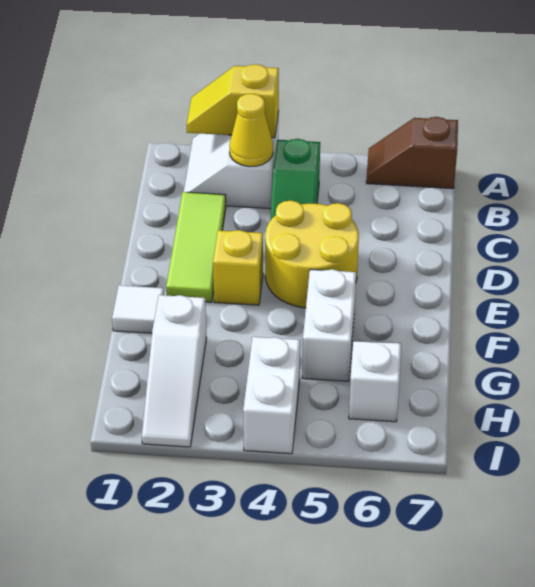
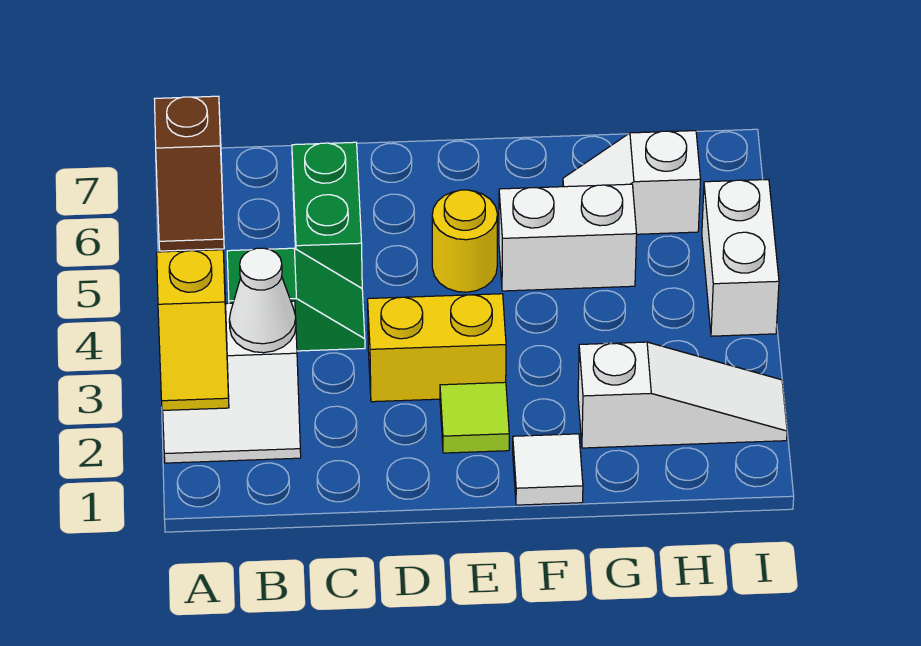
yellow 1x1 cone [229,94,273,167] -> white 1x1 cone [229,248,296,353]
lime 1x3 tile [166,192,226,302] -> lime 1x1 tile [440,382,509,453]
none -> green 1x2 brick [292,142,362,288]
yellow 2x2 round brick [265,201,359,308] -> yellow 1x1 round brick [432,190,498,292]
yellow 1x1 brick [213,230,263,305] -> yellow 1x2 brick [368,294,506,402]
white 1x2 brick [243,337,300,454] -> white 1x2 brick turned to [702,179,779,336]

